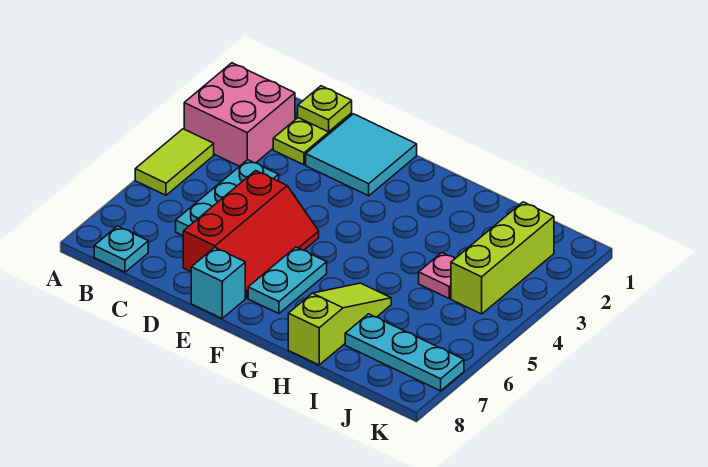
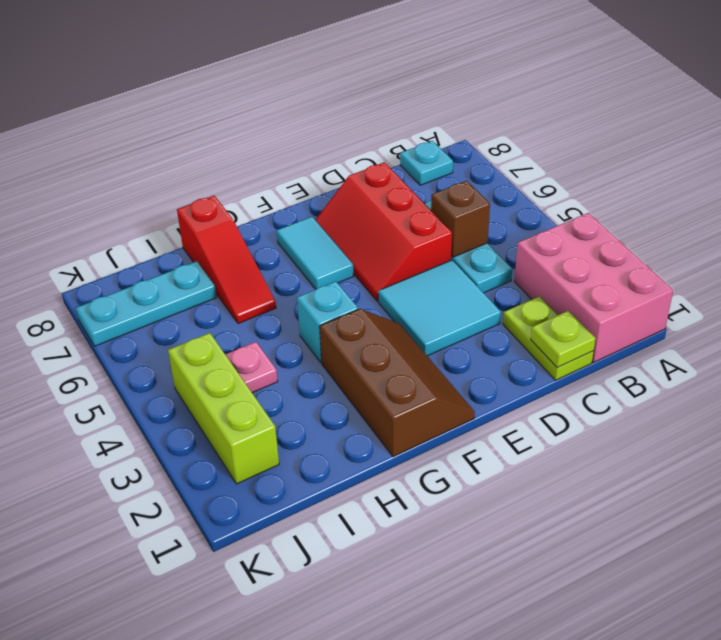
pink 2x2 brick [184,63,295,166] -> pink 2x3 brick [514,213,673,362]
lime 1x2 tile [135,129,214,195] -> none
none -> brown 1x1 brick [431,181,490,257]
cyan 2x2 tile [306,114,417,196] -> cyan 2x2 tile moved to [378,260,501,356]
cyan 1x1 brick [191,247,245,318] -> cyan 1x1 brick moved to [297,281,358,363]
none -> brown 2x3 slope [320,309,475,457]
cyan 1x2 plate [248,247,327,314] -> cyan 1x2 tile [277,217,354,289]
lime 1x3 slope [288,283,391,365] -> red 1x3 slope [177,196,276,324]

